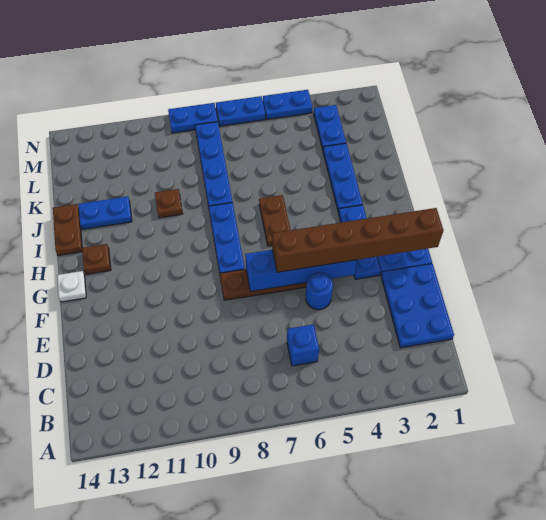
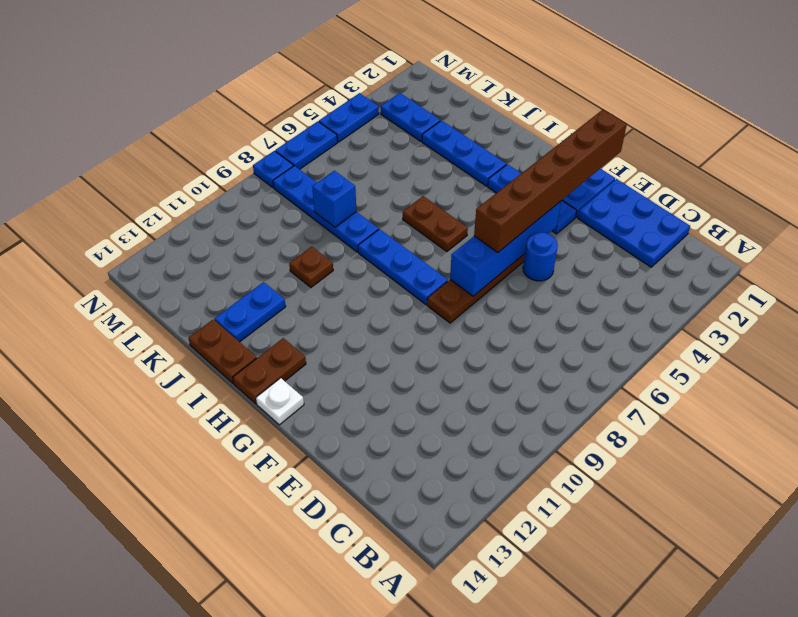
blue 1x1 brick [287,324,319,366] -> blue 1x1 brick moved to [312,171,356,227]
brown 1x1 plate [82,244,111,274] -> brown 1x2 plate [233,338,306,404]
blue 1x2 plate [168,103,218,133] -> blue 1x1 plate [253,151,293,188]

